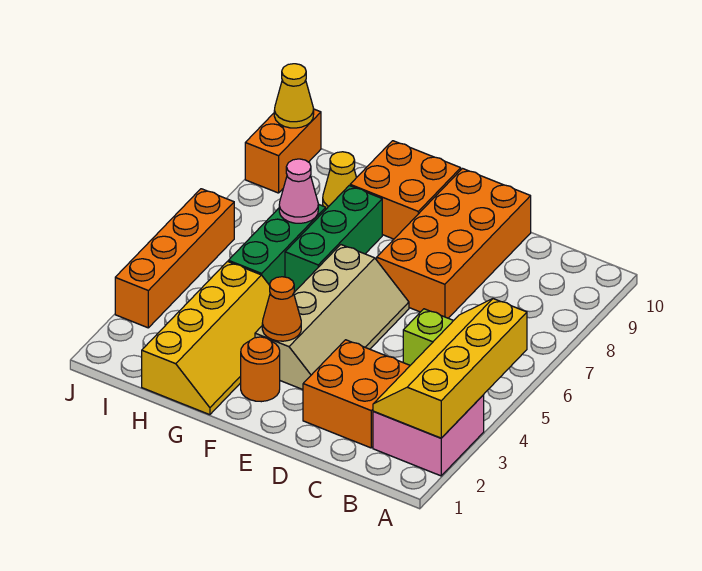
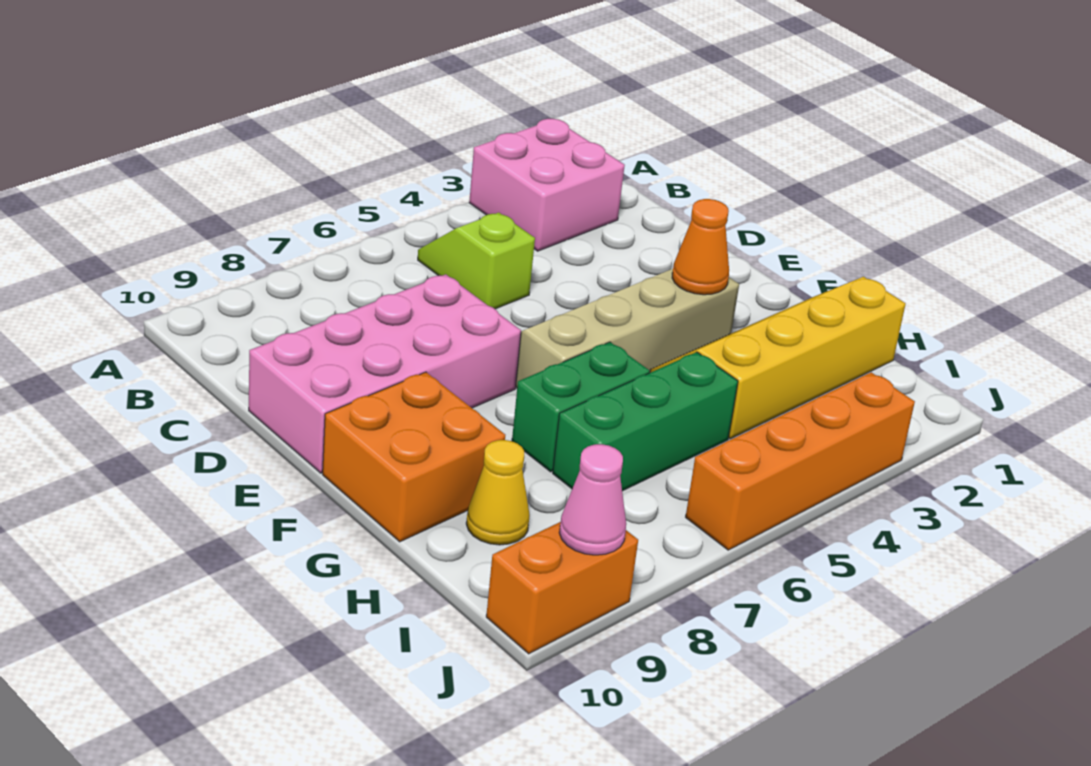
yellow 2x4 slope [373,299,527,438] -> none
orange 2x2 brick [303,340,410,448] -> none
orange 2x4 brick [377,169,531,318] -> pink 2x4 brick [249,274,521,473]
orange 1x1 round brick [241,337,280,402] -> none
green 1x3 brick [285,186,382,292] -> green 1x2 brick [512,342,650,472]
pink 1x1 cone [279,159,318,223] -> pink 1x1 cone moved to [559,444,626,555]
yellow 1x1 cone [274,64,314,128] -> none

